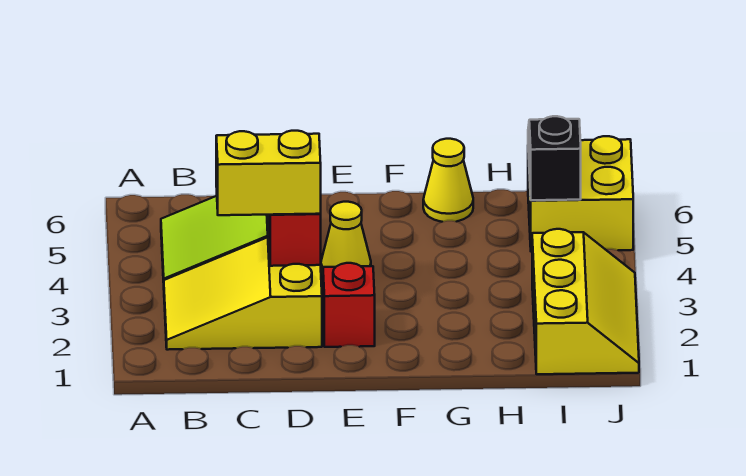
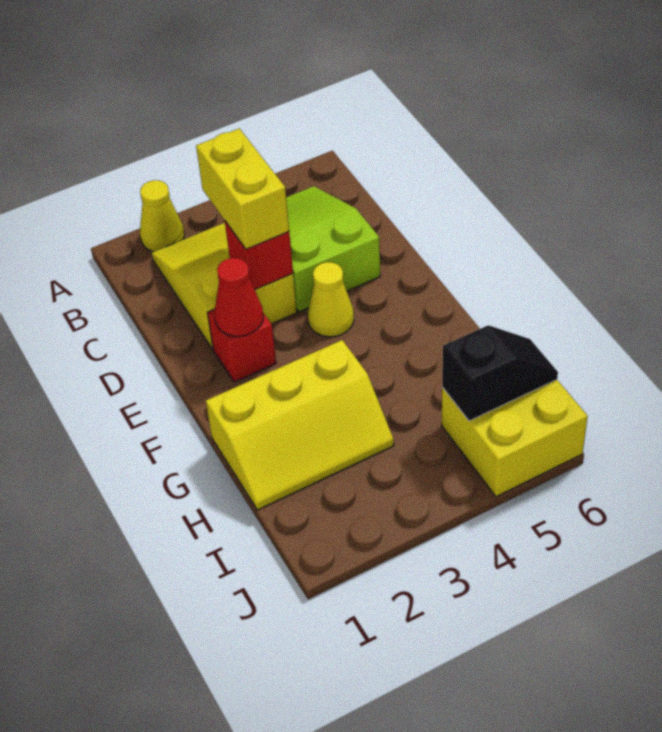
none -> red 1x1 cone [215,258,263,336]
yellow 1x1 cone [423,139,473,222] -> yellow 1x1 cone moved to [140,180,184,252]
yellow 2x3 slope [532,229,639,374] -> yellow 2x3 slope moved to [206,340,394,510]

